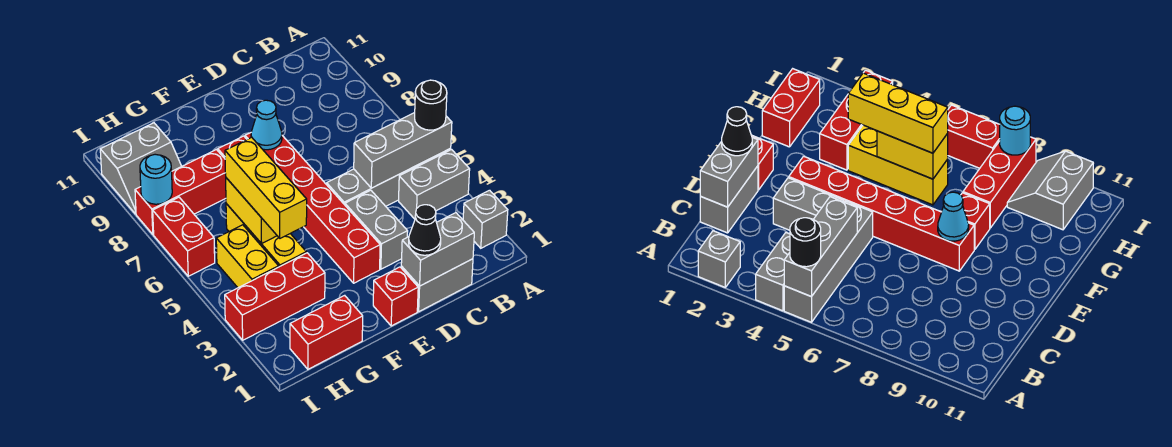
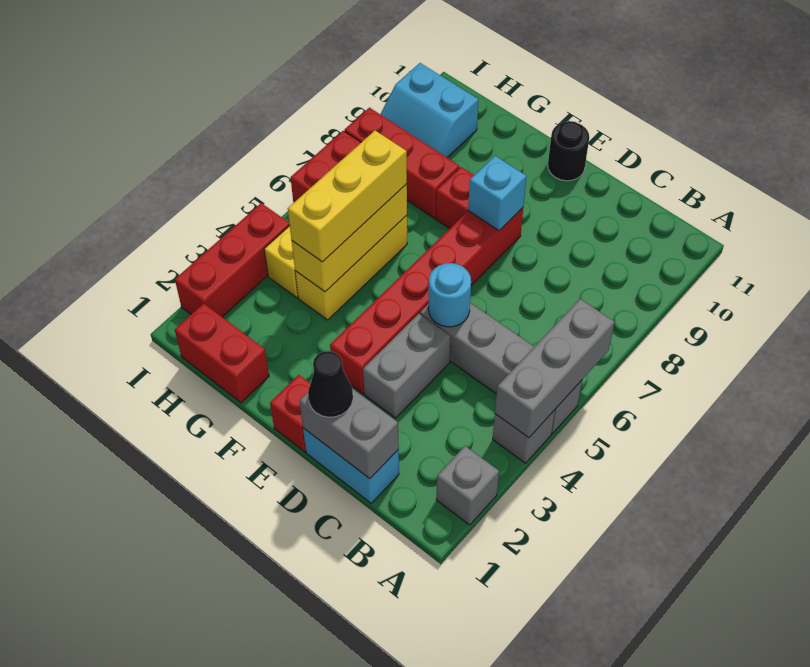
grey 1x2 brick [399,150,470,219] -> grey 1x1 brick [493,410,555,463]
grey 1x3 brick [354,113,452,188] -> grey 1x3 brick turned to [495,299,615,438]
black 1x1 round brick [415,80,447,130] -> black 1x1 round brick moved to [548,121,589,181]
grey 1x2 brick [401,259,473,311] -> cyan 1x2 brick [303,428,399,503]
cyan 1x1 cone [251,100,282,150] -> cyan 1x1 brick [468,156,527,231]
red 1x3 brick [225,253,325,340] -> red 1x3 brick turned to [175,203,290,317]
yellow 1x2 brick [226,178,277,244] -> yellow 1x3 brick [292,184,407,292]
grey 2x2 slope [100,123,182,214] -> cyan 2x2 slope [380,63,479,157]
cyan 1x1 round brick [140,154,172,204] -> cyan 1x1 round brick moved to [428,263,471,327]

